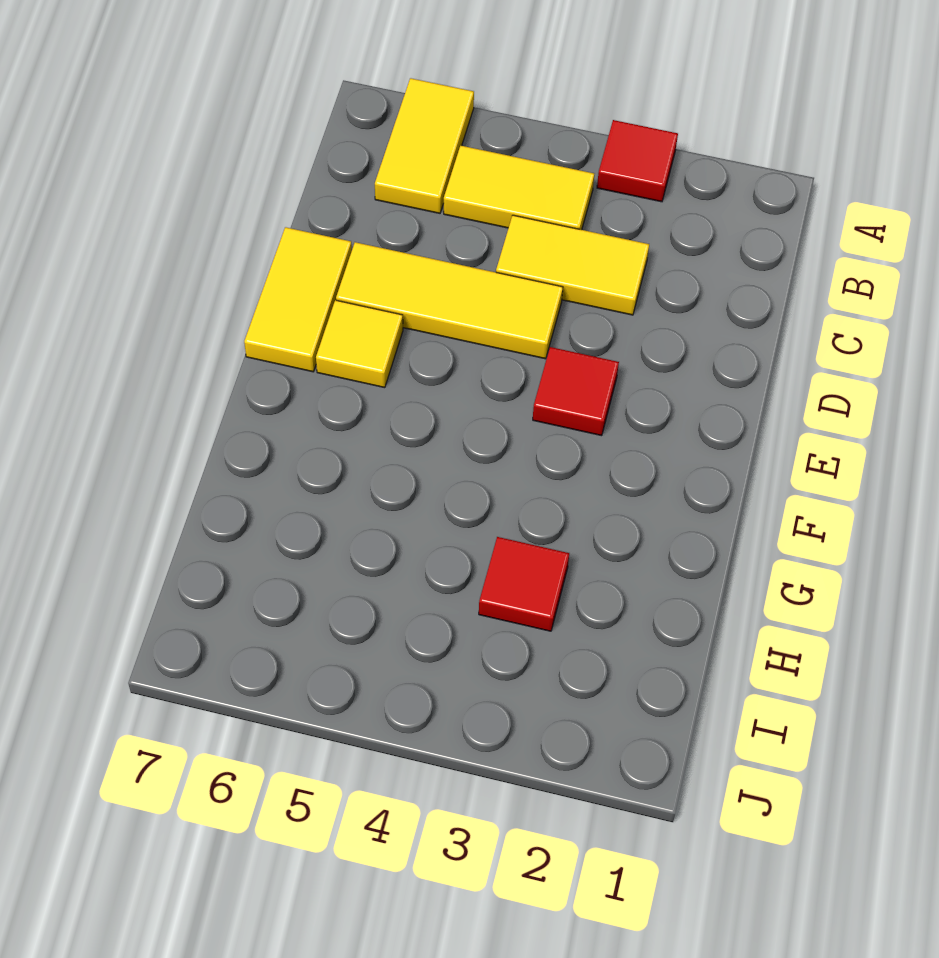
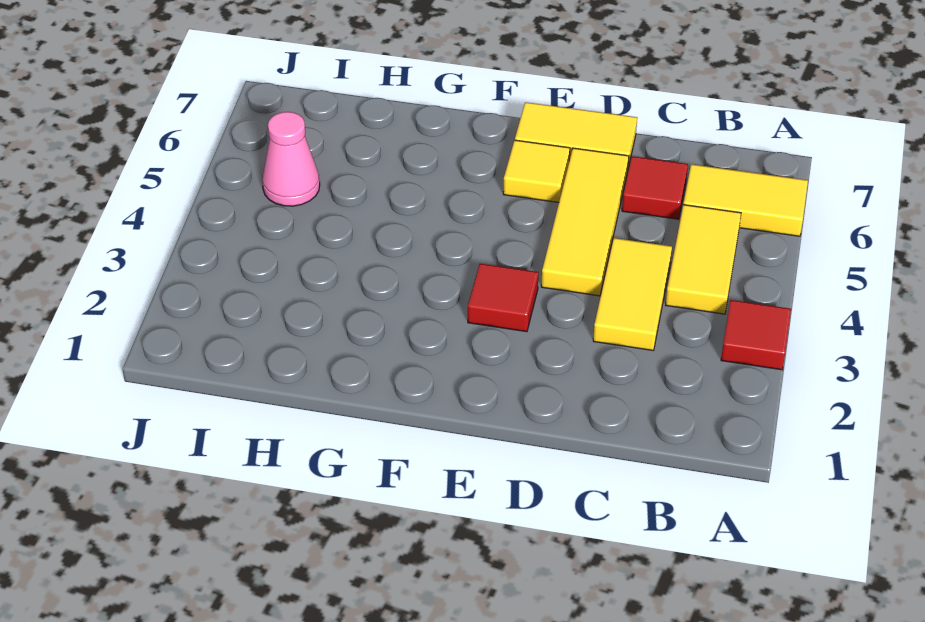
red 1x1 tile [479,537,569,631] -> red 1x1 tile moved to [622,156,688,219]
none -> pink 1x1 cone [262,112,320,206]

